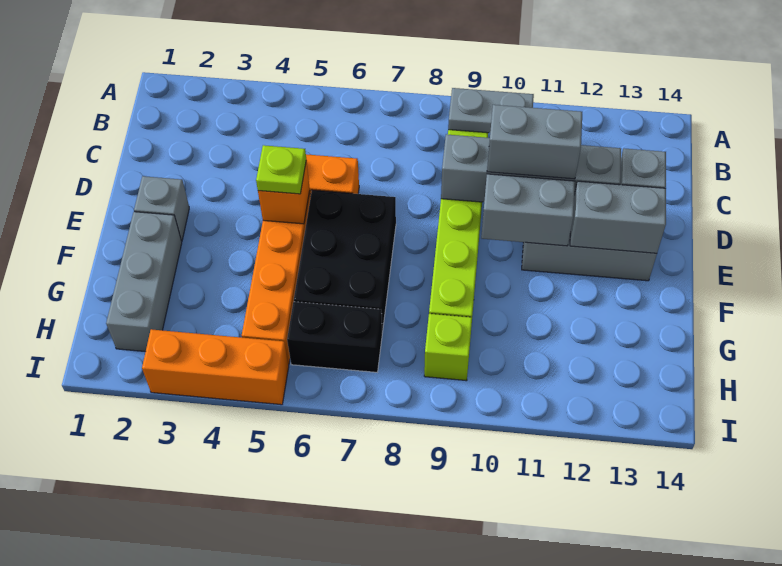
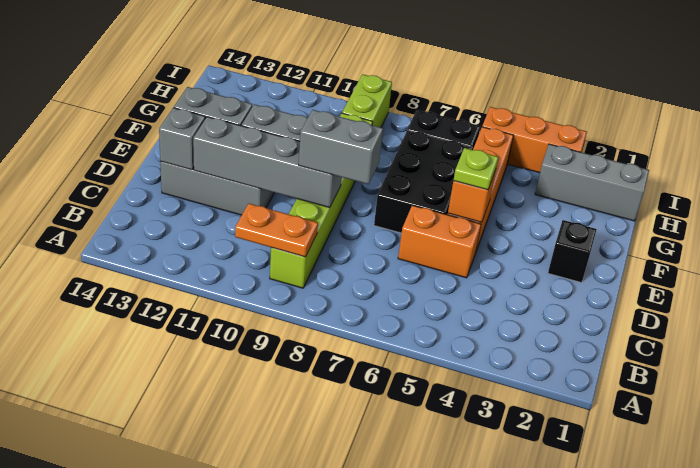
grey 1x2 plate [448,88,534,133] -> orange 1x2 plate [235,203,318,257]
grey 1x2 brick [487,105,582,179] -> grey 1x2 brick moved to [299,110,383,184]
grey 1x1 brick [134,176,189,241] -> black 1x1 brick [548,220,597,283]
grey 1x3 brick [106,212,182,352] -> grey 1x3 brick turned to [535,144,649,221]
lime 1x1 brick [424,314,472,381] -> lime 1x2 brick [342,74,392,127]

